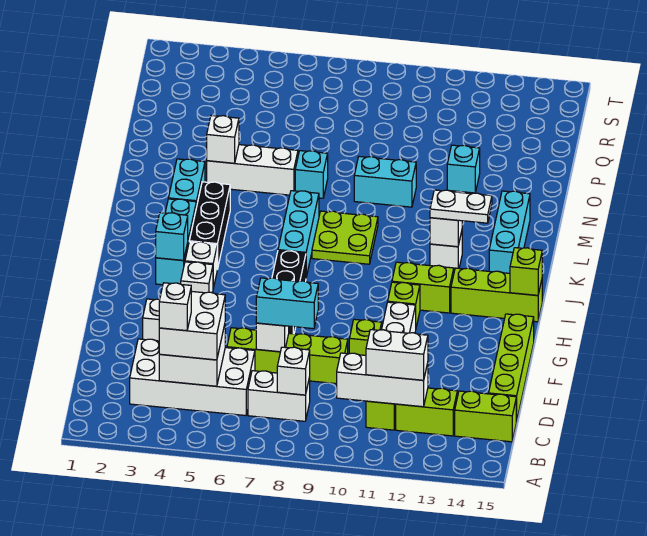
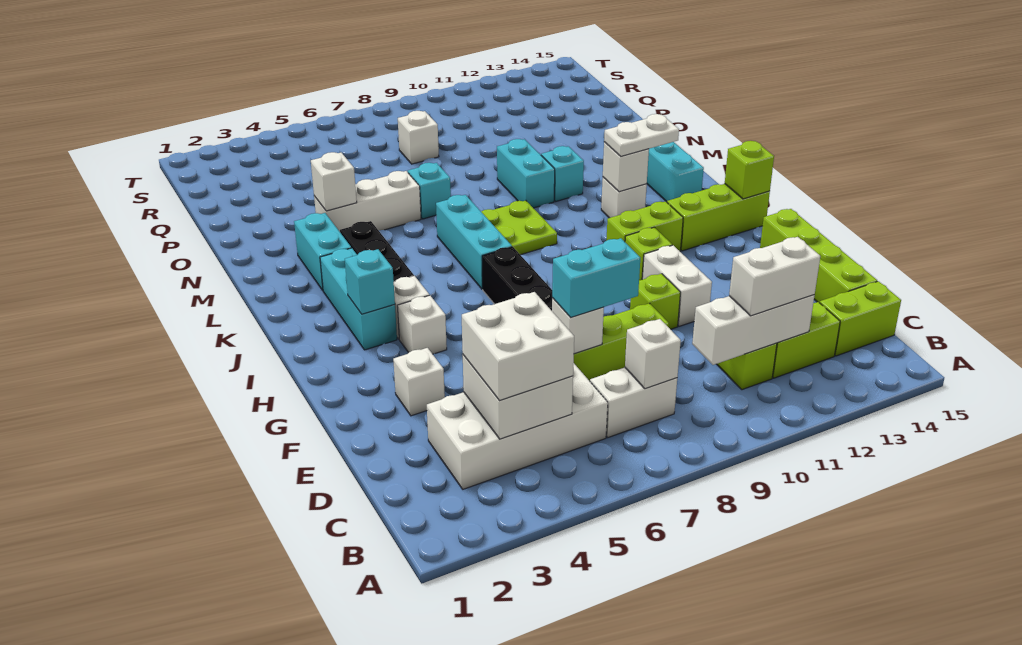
white 1x1 brick [159,283,191,331] -> white 1x1 brick moved to [398,111,439,164]
cyan 1x2 brick [354,156,416,207] -> cyan 1x2 brick turned to [497,139,555,208]
cyan 1x1 brick [447,145,480,193] -> cyan 1x1 brick moved to [541,146,584,201]

